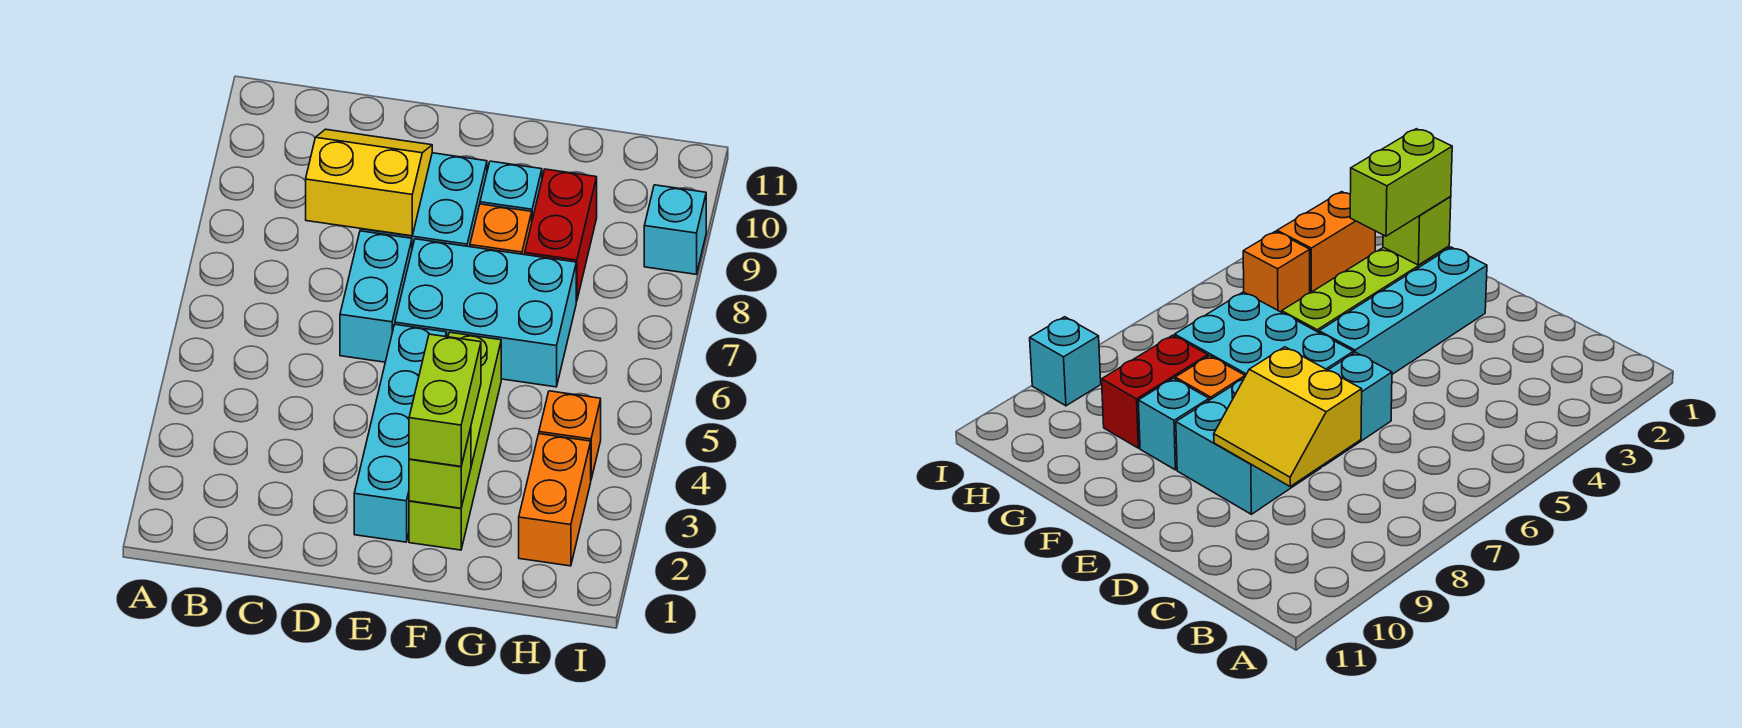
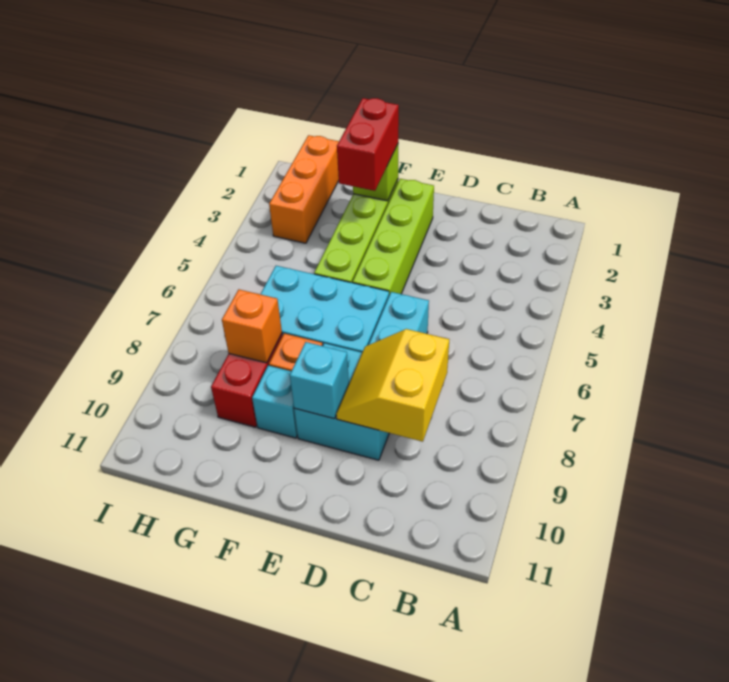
yellow 2x2 slope [306,129,432,236] -> yellow 2x2 slope turned to [336,329,449,442]
cyan 1x4 brick [354,325,447,542] -> lime 1x4 brick [353,179,434,295]
lime 1x2 brick [409,334,481,466] -> red 1x2 brick [337,98,399,191]
orange 1x2 brick [519,434,591,566] -> orange 1x3 brick [269,135,339,243]
orange 1x1 brick [539,391,601,479] -> orange 1x1 brick moved to [222,290,282,363]
cyan 1x1 brick [644,185,706,274] -> cyan 1x1 brick moved to [290,342,349,419]

